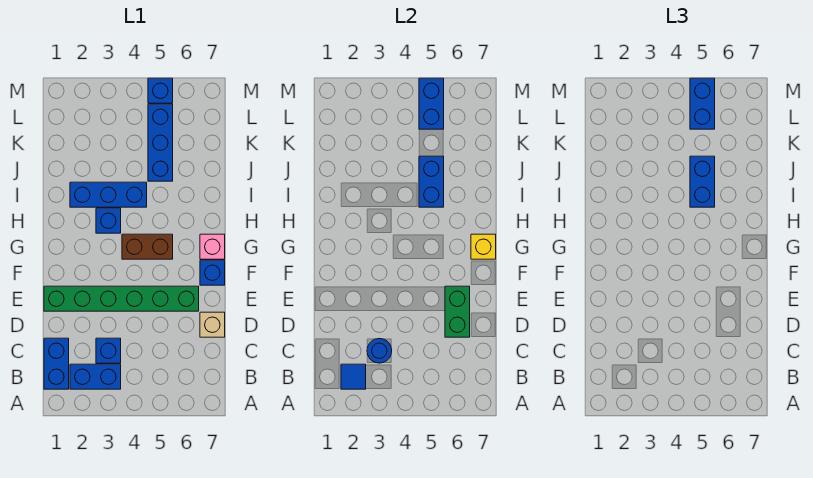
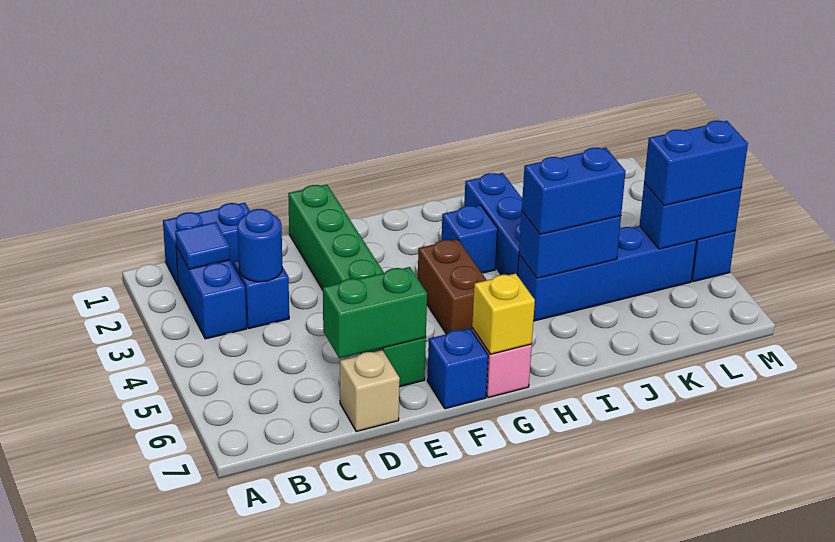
blue 1x3 brick [148,104,173,181] -> blue 1x4 brick [518,226,696,321]

